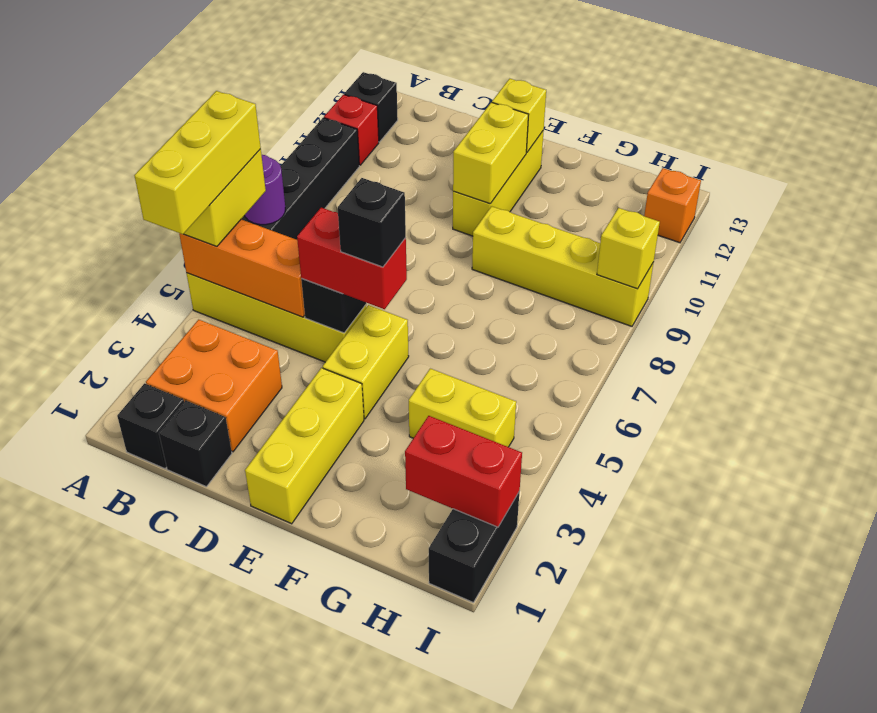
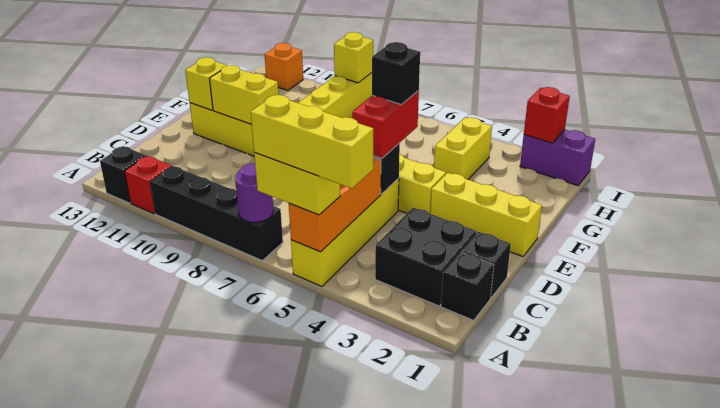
orange 2x2 brick [146,320,282,452] -> black 2x2 brick [375,208,477,306]
red 1x2 brick [405,416,522,527] -> red 1x1 brick [524,87,570,143]
black 1x2 brick [429,493,519,603] -> purple 1x2 brick [520,130,595,186]

